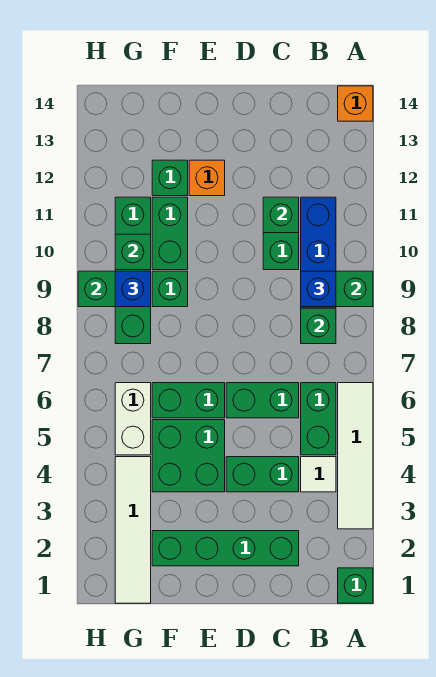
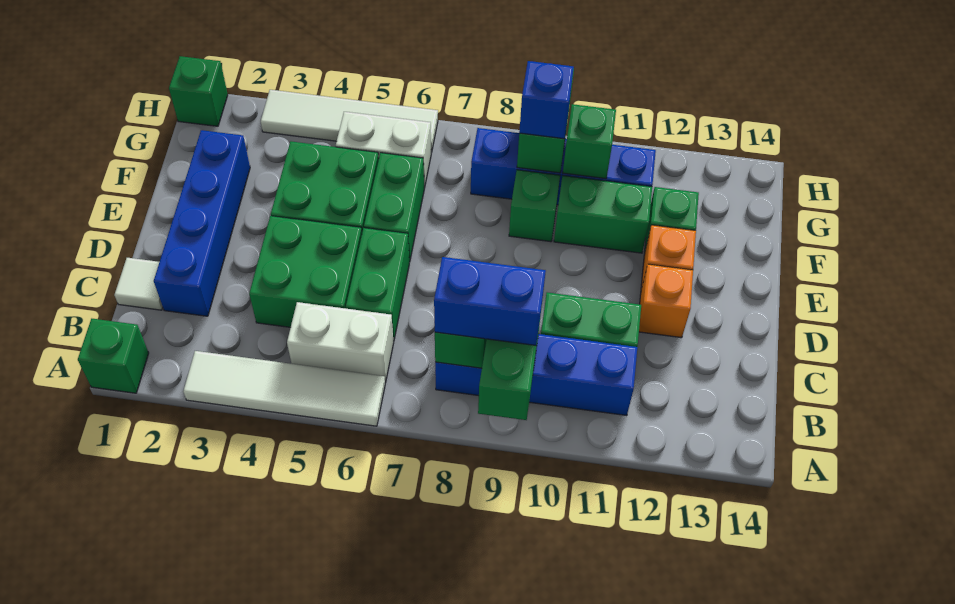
orange 1x1 brick [338,86,373,121] -> orange 1x1 brick moved to [639,264,693,338]
white 1x1 tile [301,457,336,492] -> white 1x1 tile moved to [114,258,163,310]
green 1x2 brick [301,383,336,455] -> white 1x2 brick [287,302,394,383]
blue 1x1 brick [301,271,336,307] -> blue 1x2 brick [434,257,546,345]
green 1x4 brick [152,531,299,566] -> blue 1x4 brick [154,130,250,316]
green 1x2 brick [226,457,299,492] -> green 2x2 brick [249,216,362,327]
green 1x1 brick [263,197,299,233] -> green 1x1 brick moved to [169,56,228,126]
white 1x4 tile [115,457,151,603] -> white 1x4 tile moved to [261,90,438,153]
green 1x4 brick [115,197,151,344] -> blue 1x4 brick [471,128,656,205]

